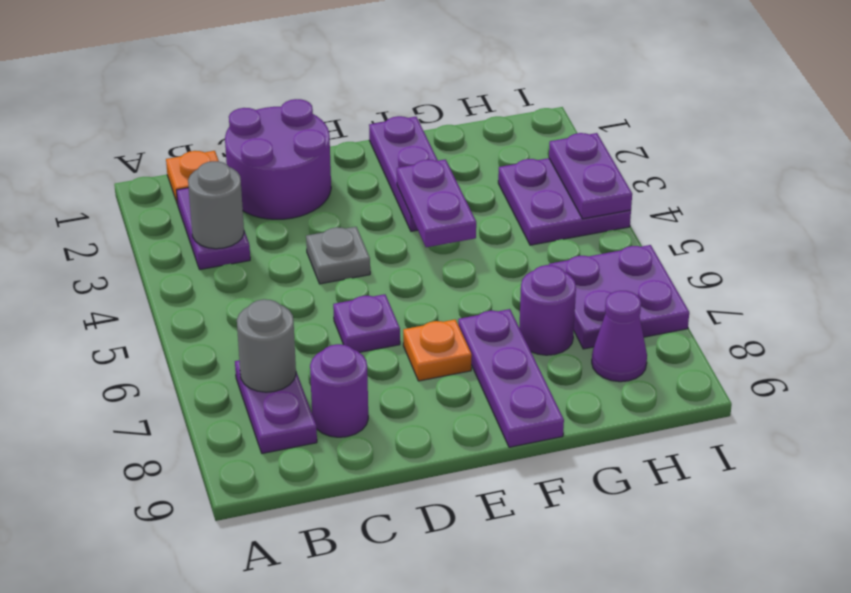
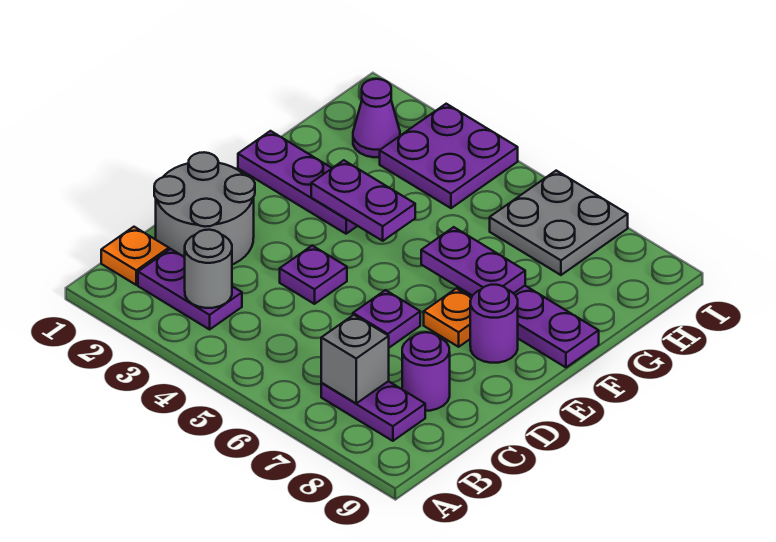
grey 1x1 round brick [237,299,296,392] -> grey 1x1 brick [321,315,389,403]
purple 2x2 round brick [225,99,331,219] -> grey 2x2 round brick [154,152,255,265]
grey 1x1 plate [306,227,370,284] -> purple 1x1 plate [280,246,347,304]
purple 1x1 round brick [519,265,576,355] -> purple 1x1 round brick moved to [470,285,518,363]
purple 2x2 plate [549,245,689,349] -> grey 2x2 plate [490,171,628,275]
purple 1x1 cone [592,291,647,382] -> purple 1x1 cone moved to [353,79,400,157]
purple 1x2 plate [549,133,632,219] -> purple 1x2 plate moved to [421,227,525,296]

